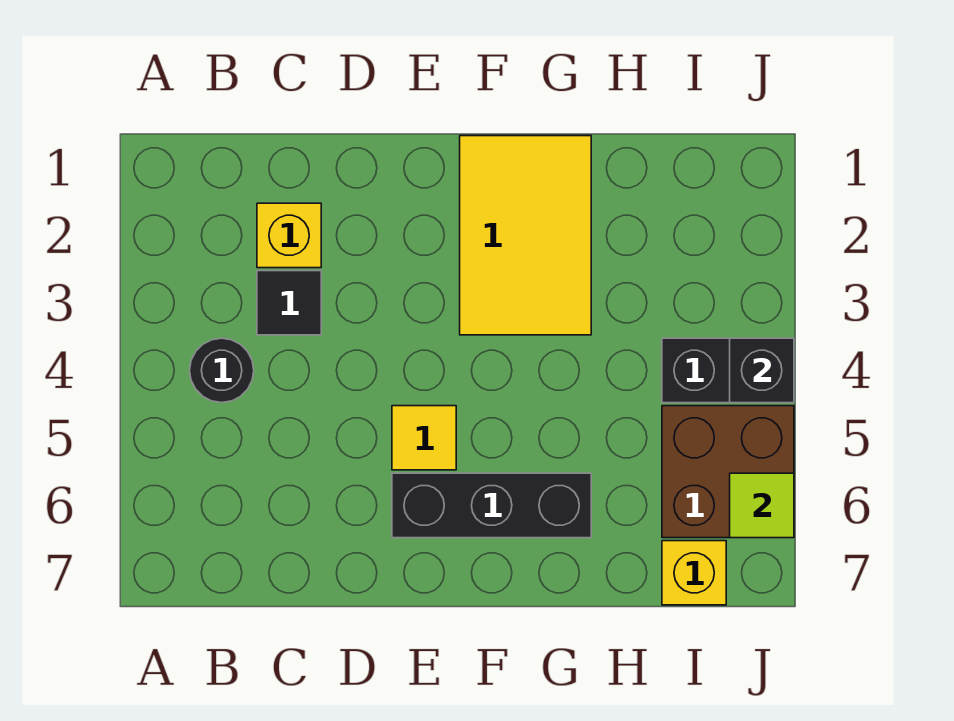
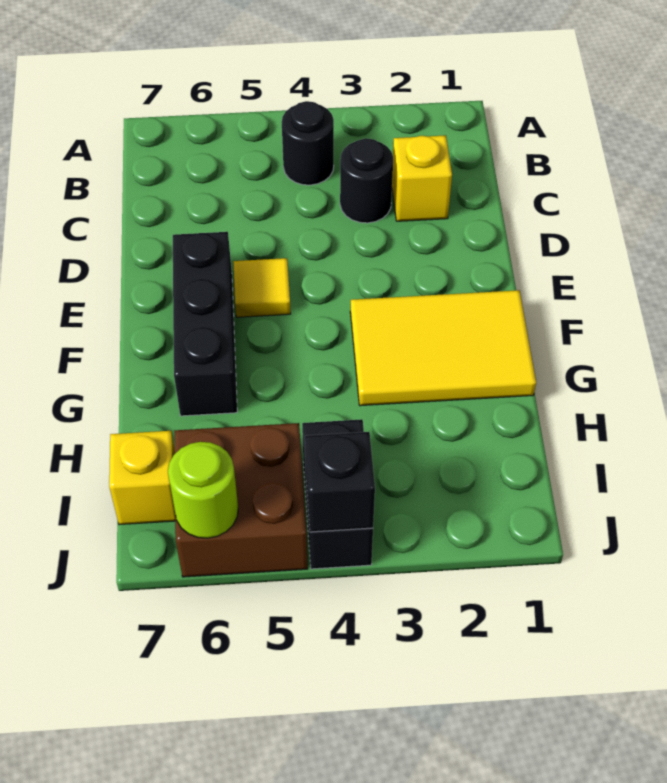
black 1x1 tile [257,271,321,335] -> black 1x1 round brick [340,138,393,223]
lime 1x1 tile [730,473,794,538] -> lime 1x1 round brick [168,442,238,538]

